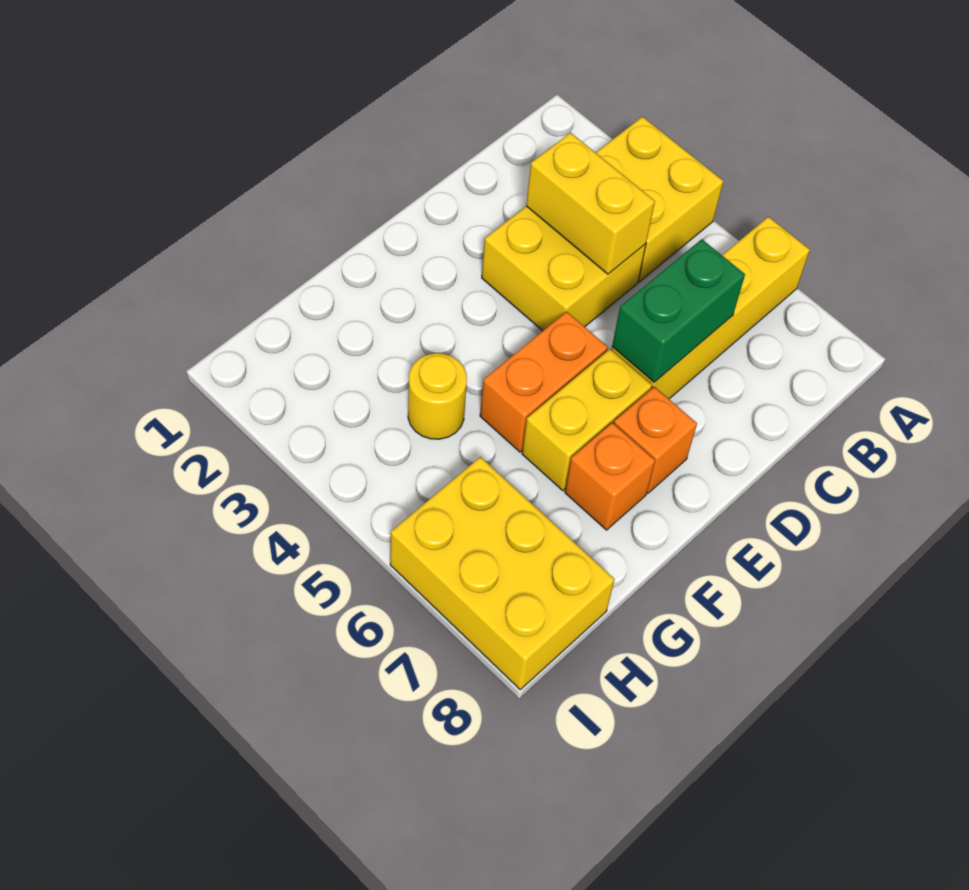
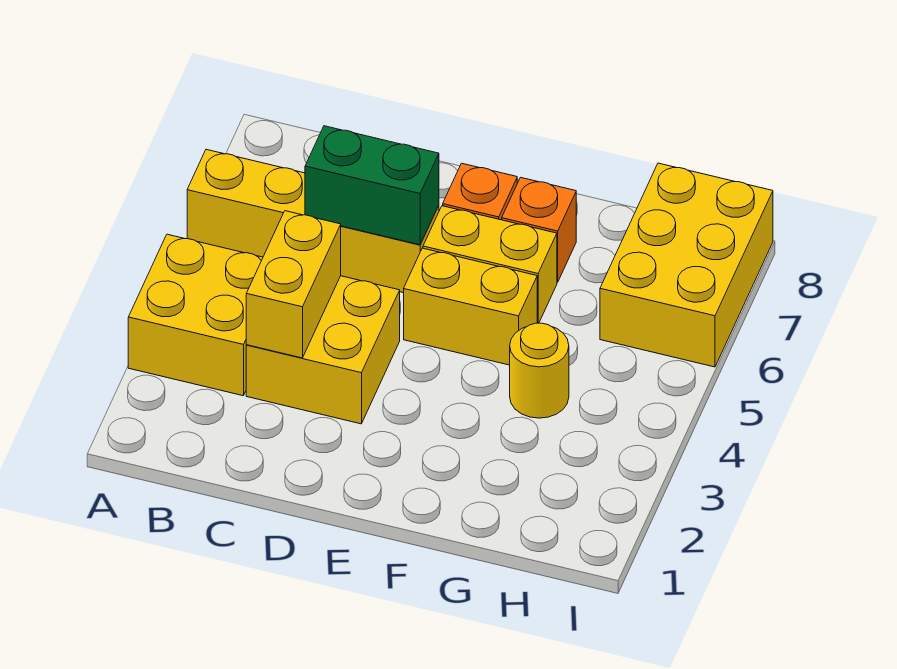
orange 1x2 brick [480,312,608,452] -> yellow 1x2 brick [404,248,537,365]

